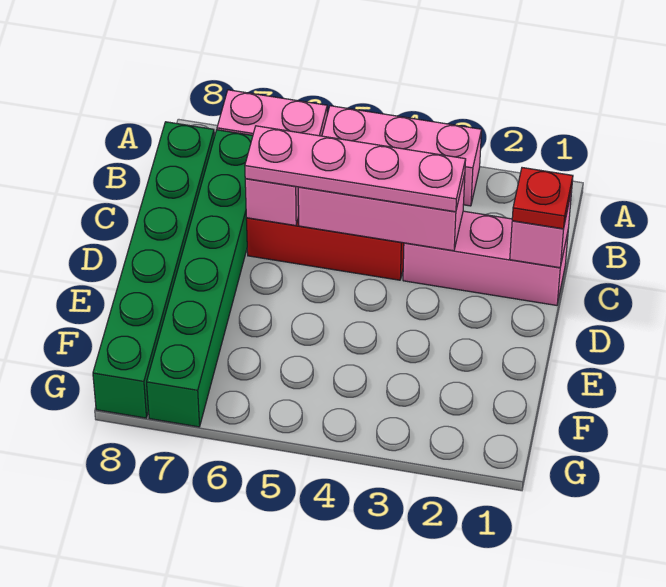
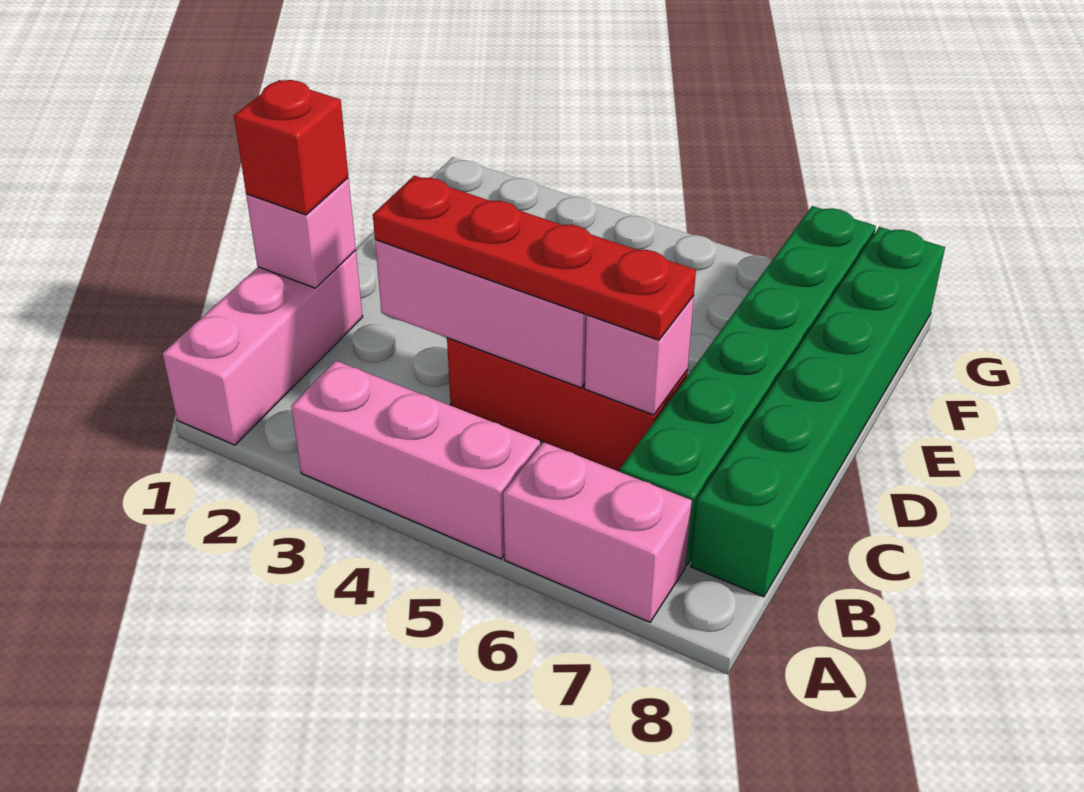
pink 1x3 brick [403,211,568,305] -> pink 1x3 brick turned to [163,250,363,445]
red 1x1 plate [512,168,573,229] -> red 1x1 brick [234,80,348,215]
pink 1x4 plate [245,126,466,212] -> red 1x4 plate [373,175,696,340]

